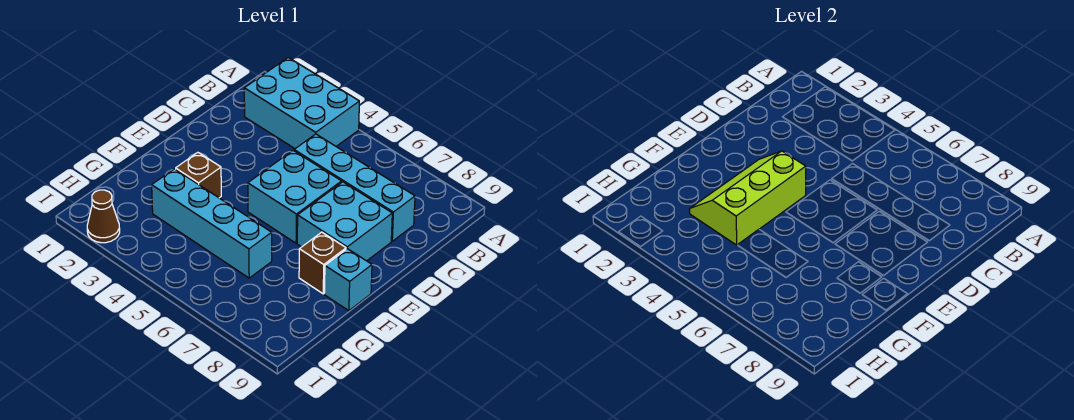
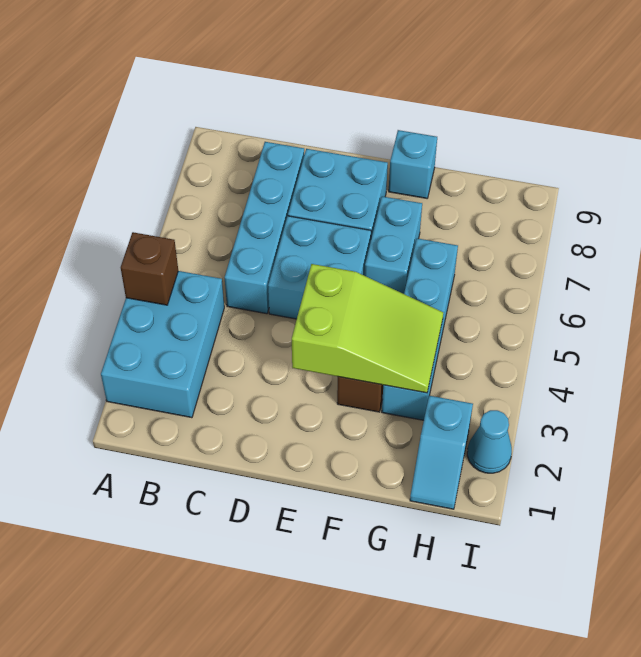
lime 2x3 slope [690,151,806,245] -> lime 2x3 slope turned to [292,264,443,393]
none -> cyan 1x2 brick [365,196,422,294]
brown 1x1 brick [299,232,346,294] -> brown 1x1 brick moved to [121,232,178,305]
none -> cyan 1x2 slope [410,396,473,509]
brown 1x1 cone [87,190,120,243] -> cyan 1x1 cone [467,410,512,473]

